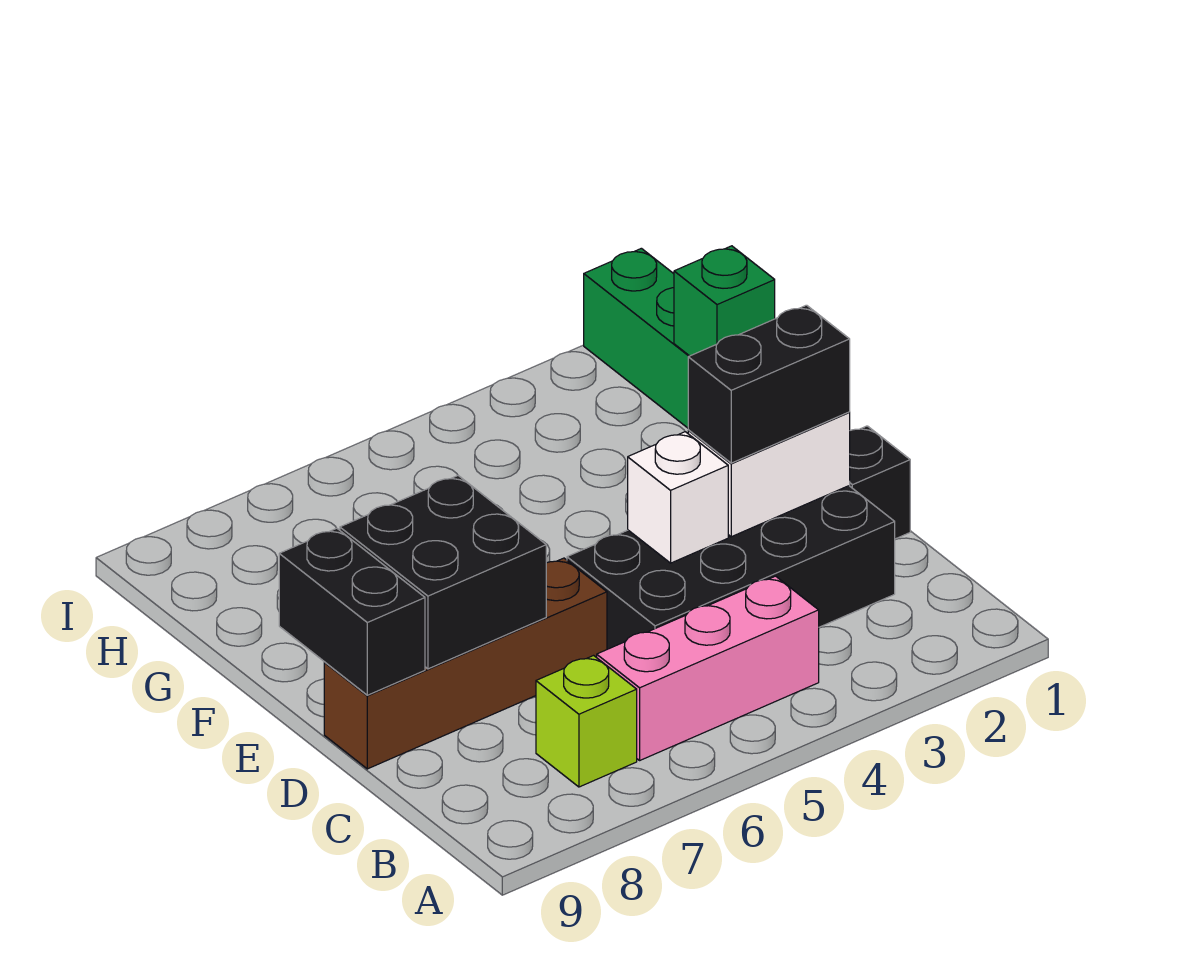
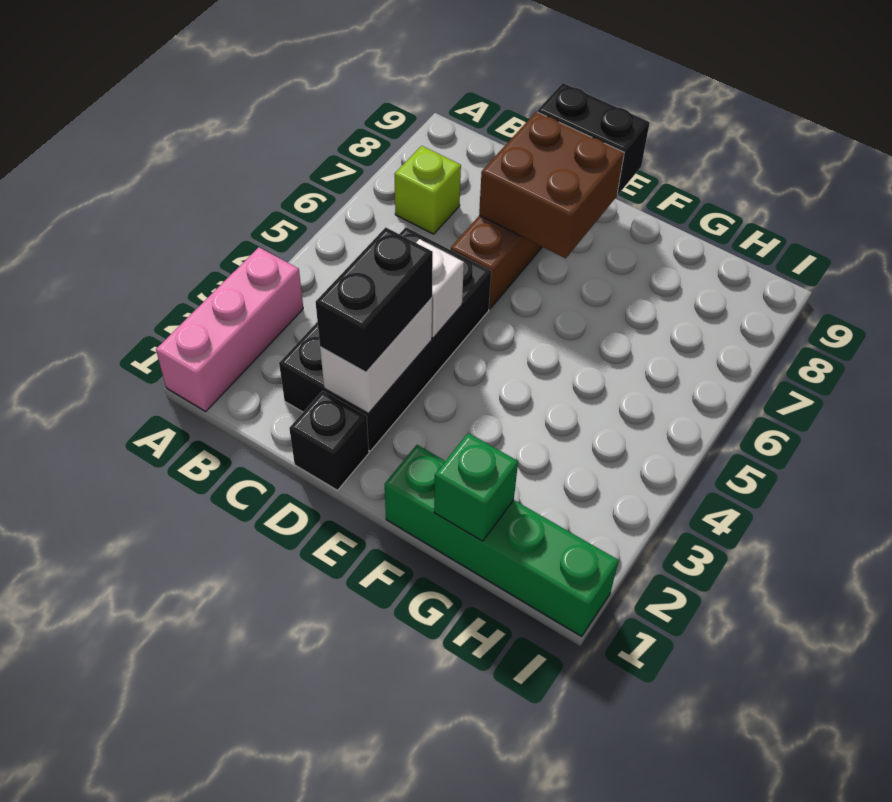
pink 1x3 brick [597,576,819,760] -> pink 1x3 brick moved to [156,247,303,411]
black 2x2 brick [340,476,546,669] -> brown 2x2 brick [479,112,624,258]

